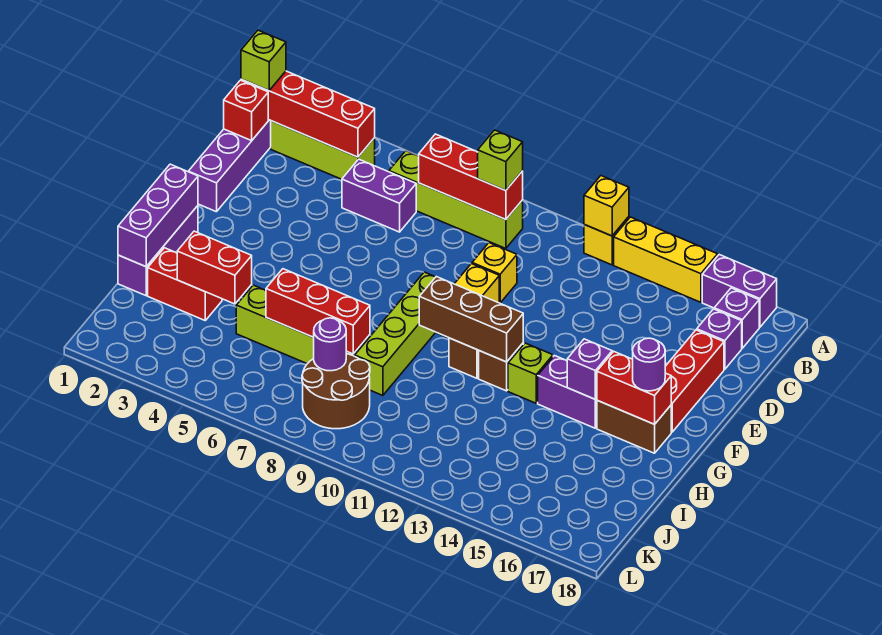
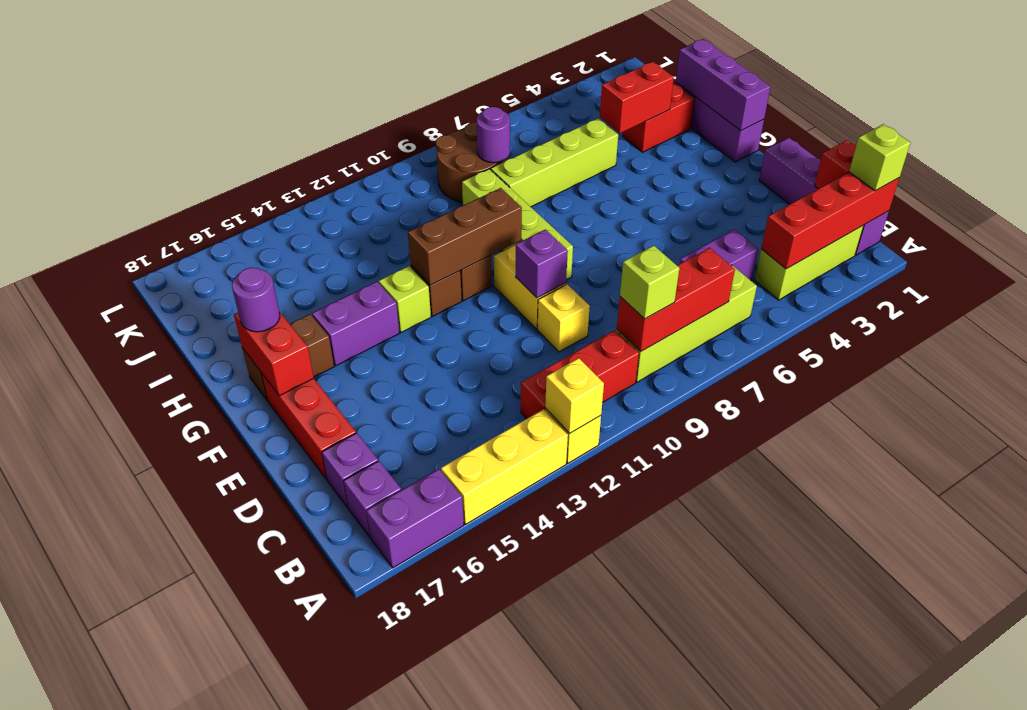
purple 1x1 brick [567,339,612,399] -> purple 1x1 brick moved to [516,229,568,298]
red 1x2 brick [597,351,671,424] -> red 1x2 brick turned to [234,313,314,396]
red 1x3 brick [266,269,370,354] -> red 1x3 brick moved to [521,330,639,419]

